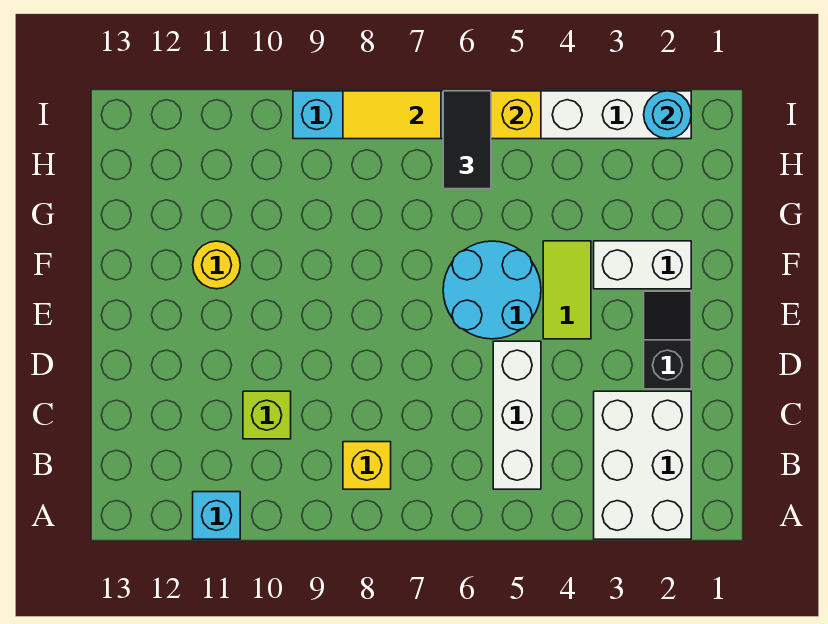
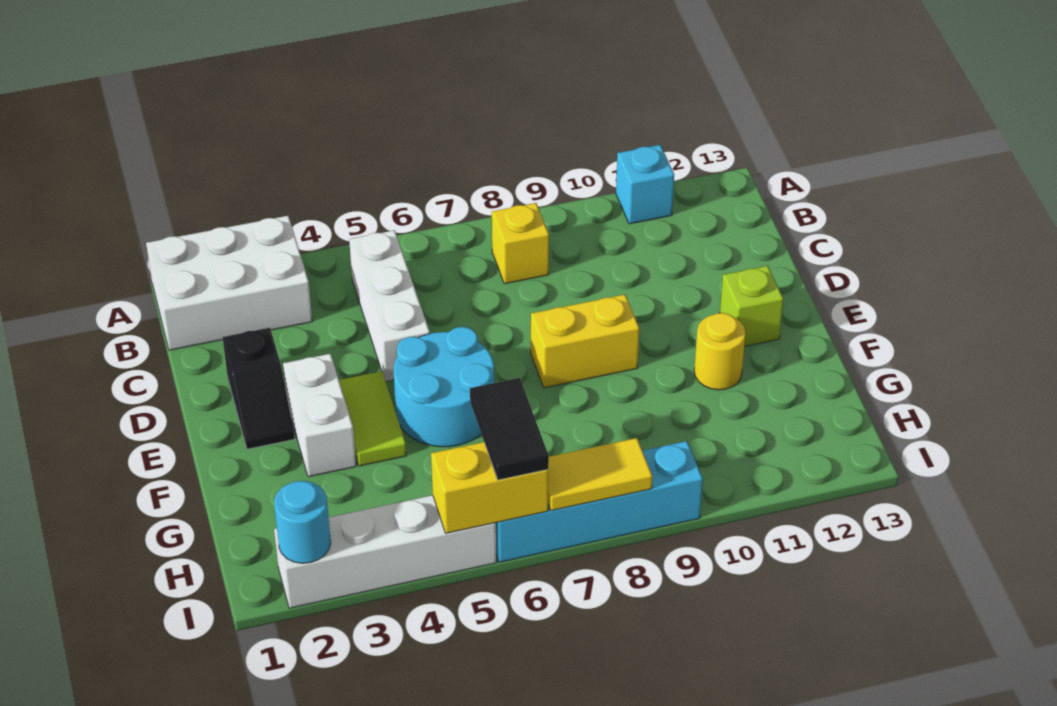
white 2x3 brick [594,391,691,539] -> white 2x3 brick turned to [146,216,312,350]
lime 1x1 brick [243,391,291,439] -> lime 1x1 brick moved to [720,266,783,346]
none -> yellow 1x2 brick [531,295,639,388]
white 1x2 brick [594,241,691,289] -> white 1x2 brick turned to [283,354,356,477]

